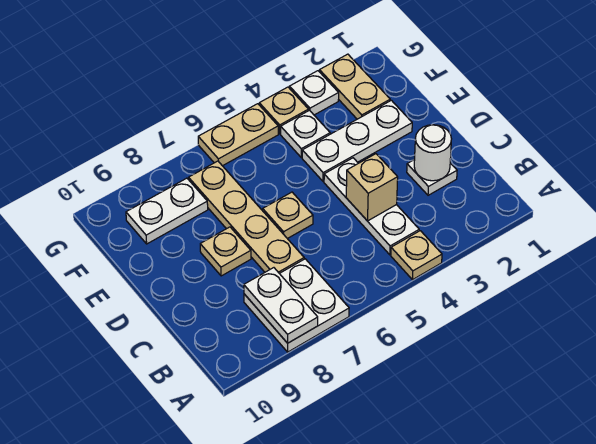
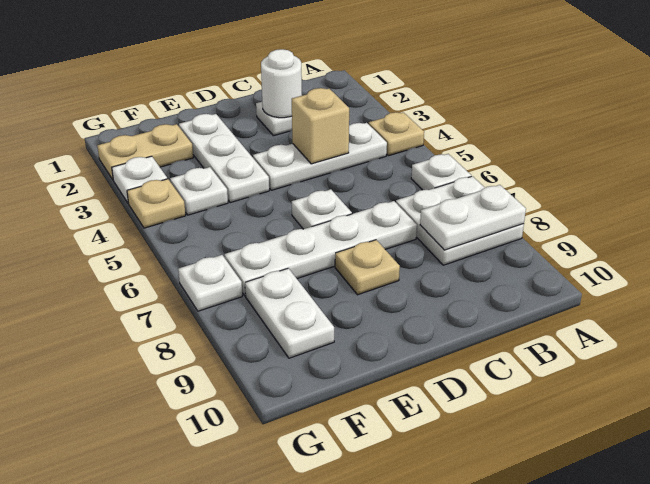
none -> white 1x1 plate [411,154,471,190]
tan 1x4 plate [189,161,304,273] -> white 1x4 plate [225,201,417,296]
tan 1x1 plate [263,192,313,239] -> white 1x1 plate [292,189,352,229]
tan 1x2 plate [198,104,278,166] -> none
none -> white 1x1 plate [178,255,242,311]

